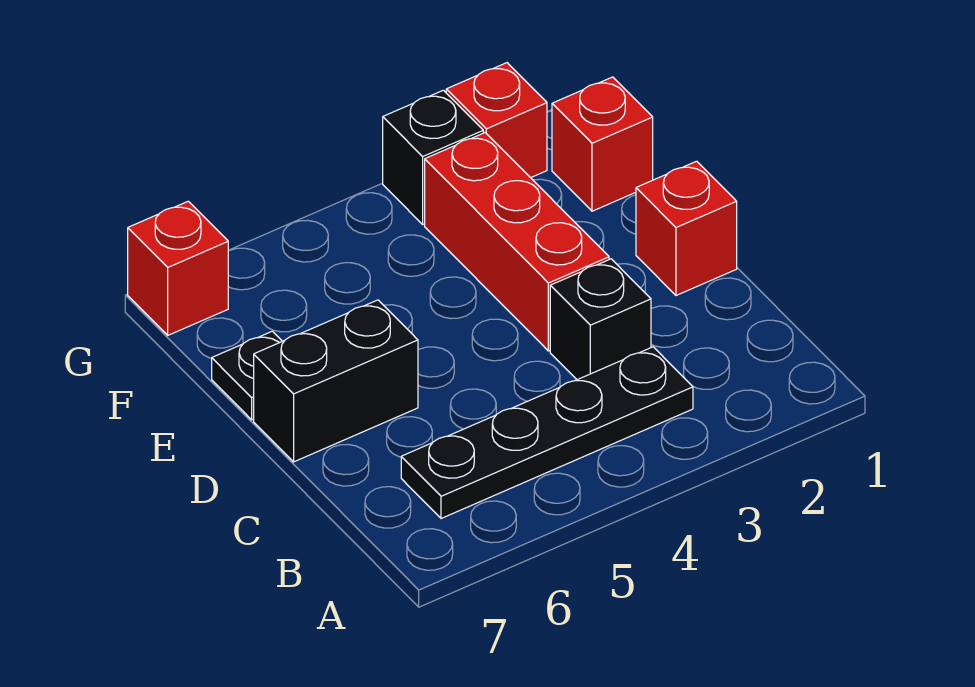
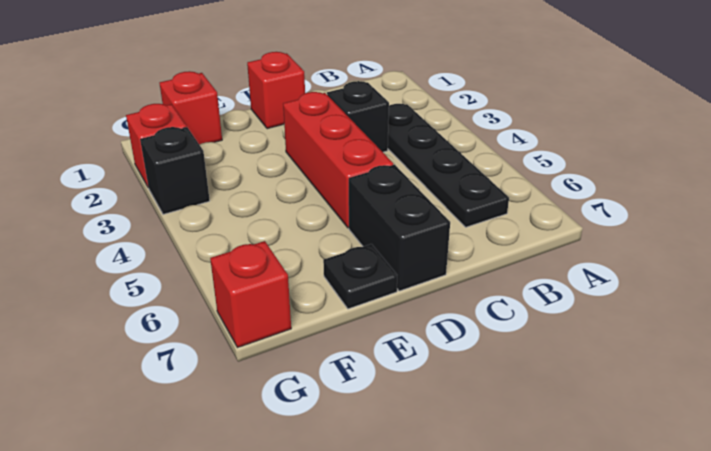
red 1x3 brick [425,133,609,351] -> red 1x3 brick turned to [283,92,393,228]

